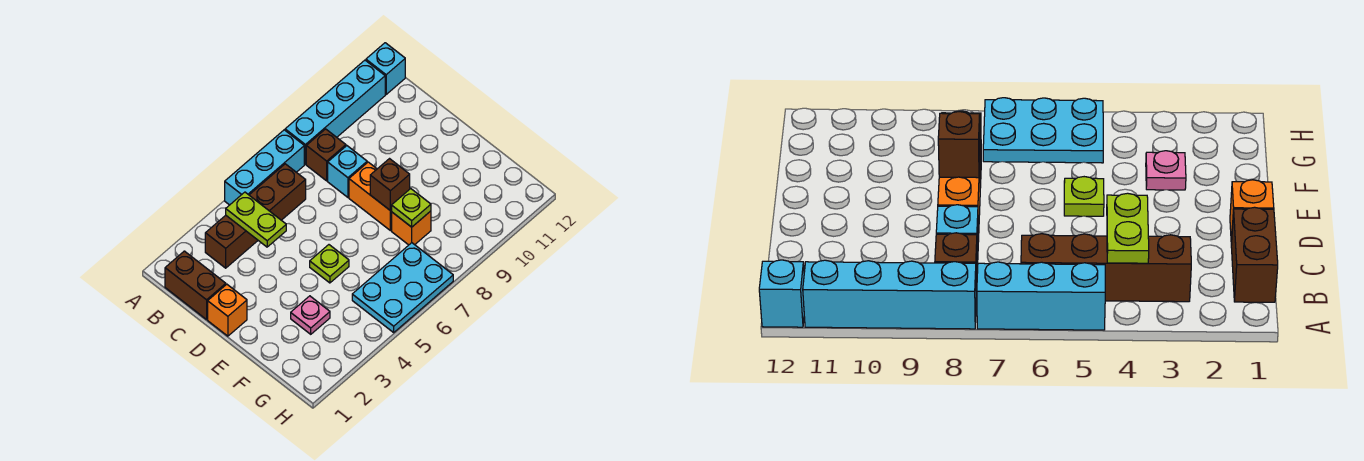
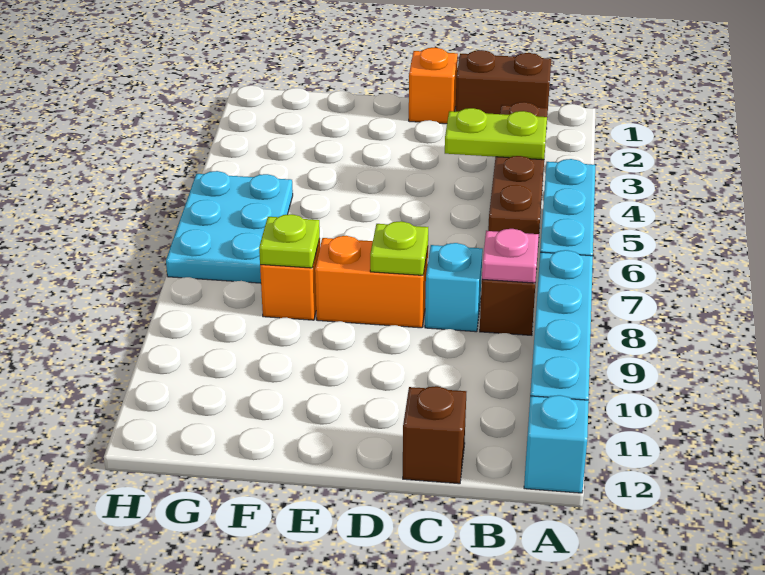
lime 1x1 plate [310,245,349,283] -> lime 1x1 plate moved to [370,221,428,275]
brown 1x1 brick [370,159,410,211] -> brown 1x1 brick moved to [403,386,466,484]
pink 1x1 plate [291,296,330,334] -> pink 1x1 plate moved to [482,229,539,283]

